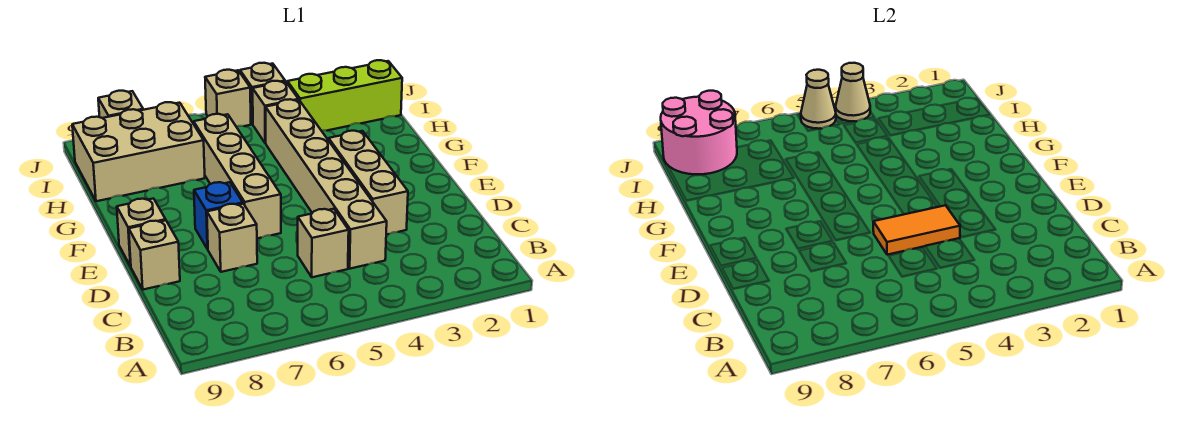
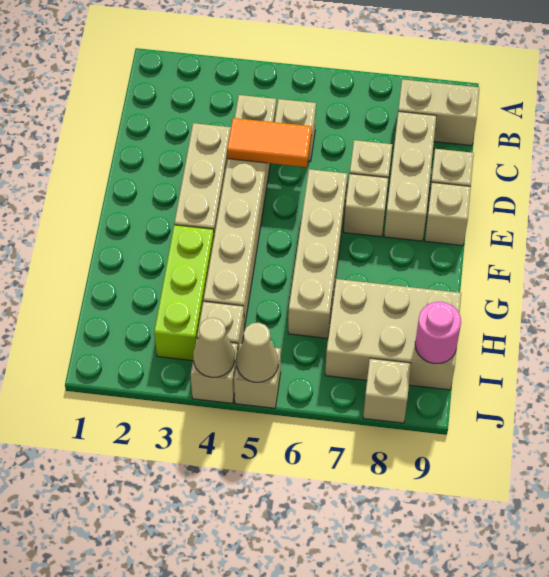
none -> tan 1x2 brick [398,79,480,146]
none -> tan 1x3 brick [384,112,436,241]
blue 1x1 brick [194,182,243,249] -> tan 1x1 brick [344,174,388,237]
lime 1x3 brick [287,60,402,131] -> lime 1x3 brick turned to [154,225,214,361]
pink 2x2 round brick [661,91,737,174] -> pink 1x1 round brick [415,302,461,364]

